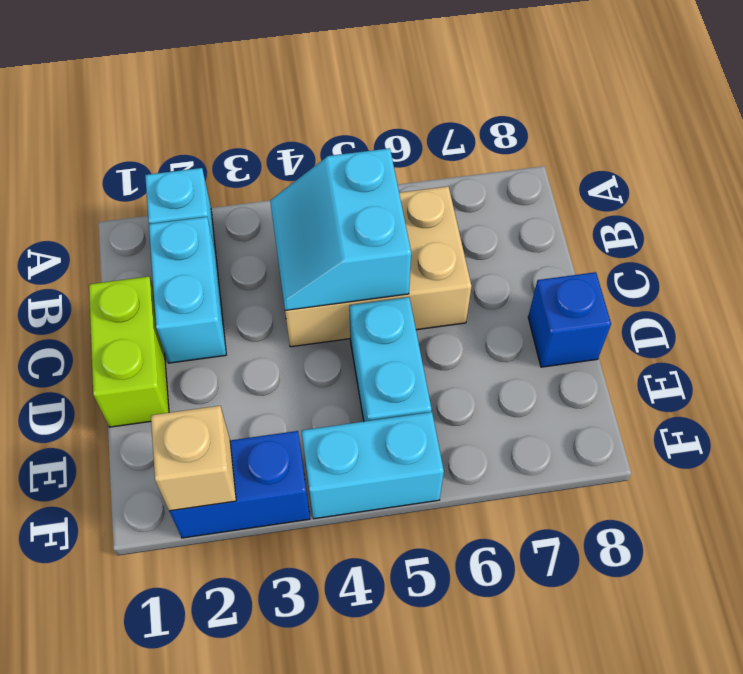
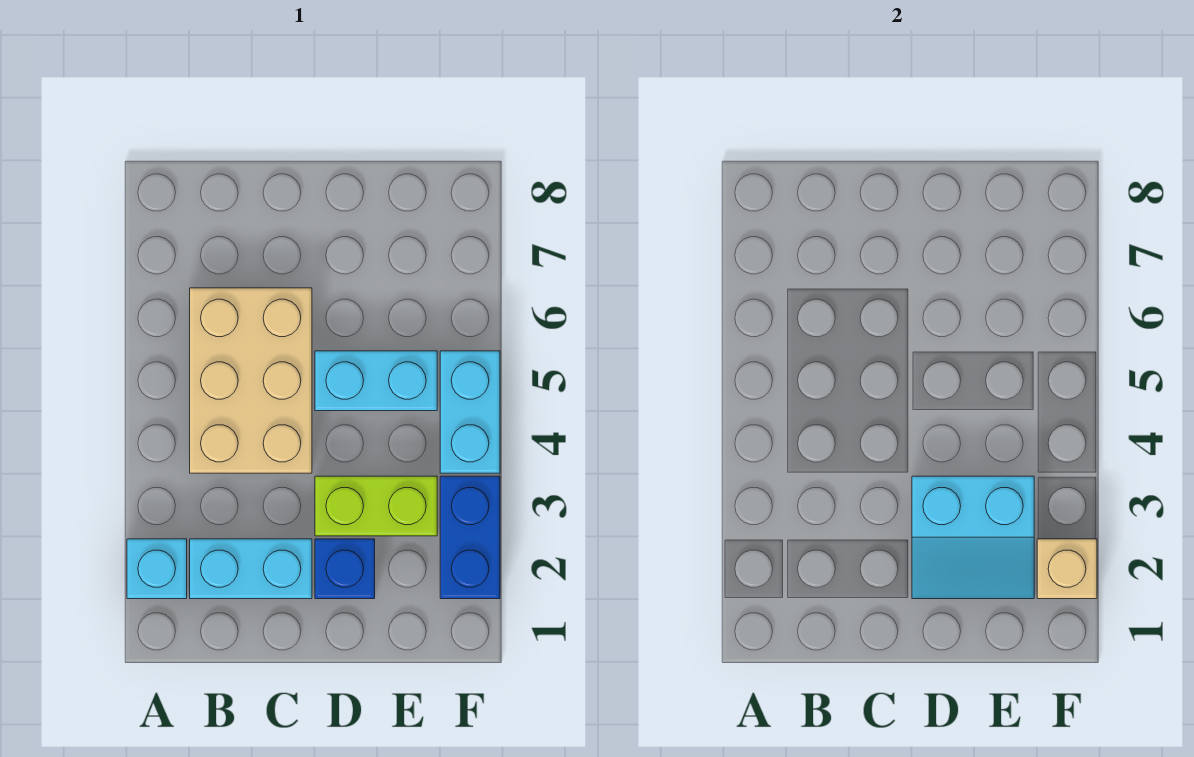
cyan 2x2 slope [270,148,411,310] -> cyan 2x2 slope moved to [912,476,1034,599]
lime 1x2 brick [89,277,169,427] -> lime 1x2 brick moved to [315,476,437,536]
blue 1x1 brick [528,272,611,367] -> blue 1x1 brick moved to [315,539,375,599]

